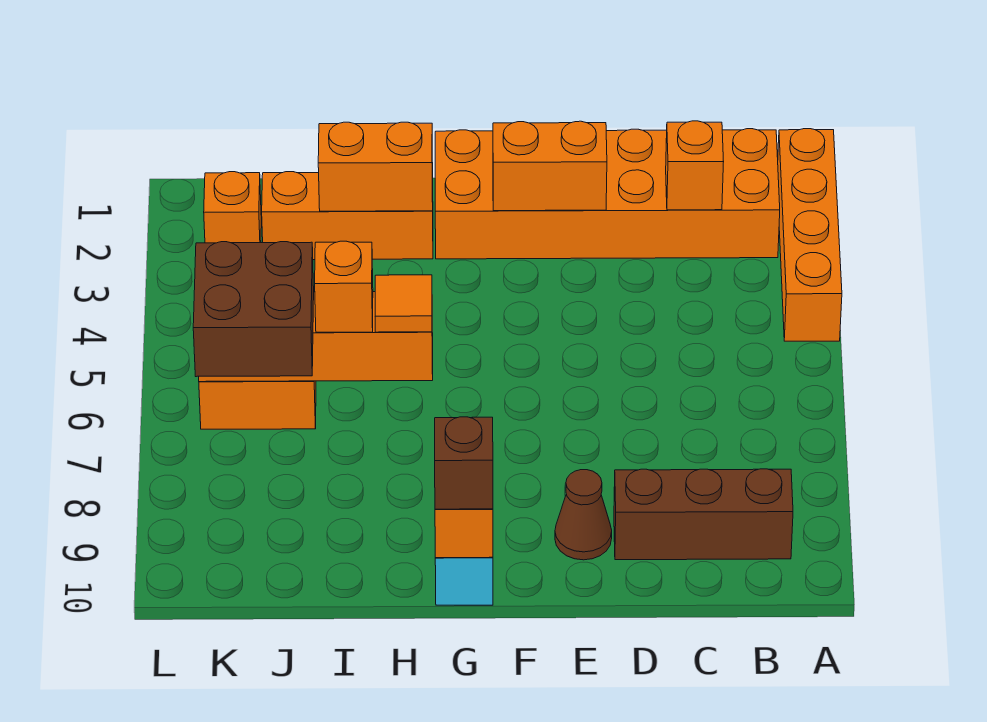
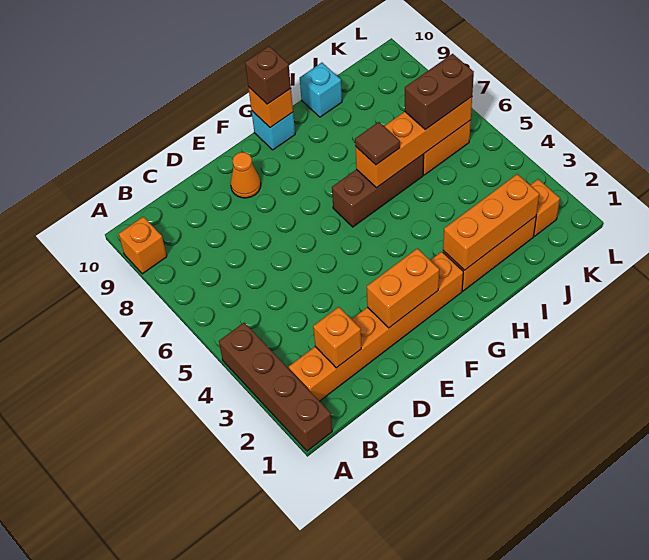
orange 1x4 brick [778,129,842,341] -> brown 1x4 brick [219,323,332,451]
orange 2x6 brick [435,129,780,259] -> orange 1x6 brick [289,252,463,401]
brown 1x3 brick [614,469,793,560] -> brown 1x3 brick moved to [332,154,424,227]
brown 1x1 cone [555,470,612,560] -> orange 1x1 cone [231,152,261,198]
orange 1x2 brick [318,122,433,211] -> orange 1x3 brick [443,174,539,270]
orange 1x1 tile [375,275,432,332] -> brown 1x1 tile [355,122,400,165]
orange 1x1 brick [315,241,373,332] -> orange 1x1 brick moved to [119,217,167,274]
none -> cyan 1x1 brick [300,63,342,117]
brown 2x2 brick [193,242,314,377] -> brown 1x2 brick [405,54,474,130]

